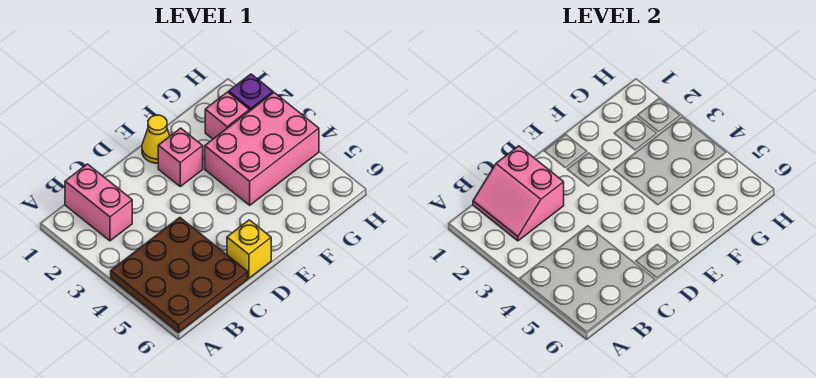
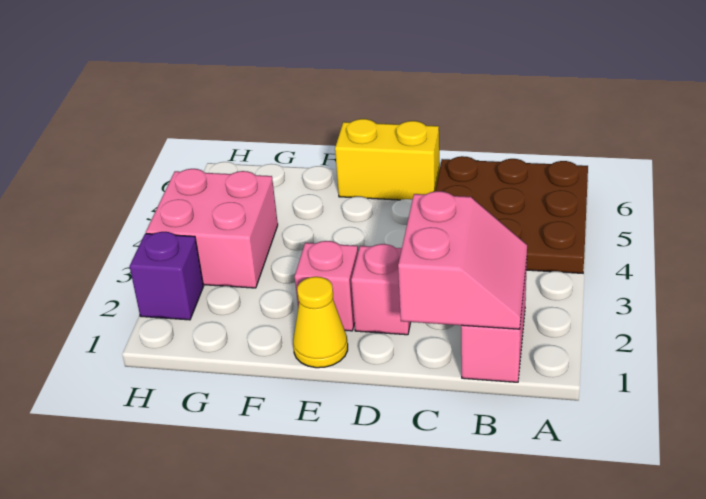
yellow 1x1 brick [227,220,271,278] -> yellow 1x2 brick [335,119,440,200]
pink 2x3 brick [205,93,319,205] -> pink 2x2 brick [146,169,278,288]
pink 1x1 brick [205,92,249,139] -> pink 1x1 brick moved to [351,244,411,335]

